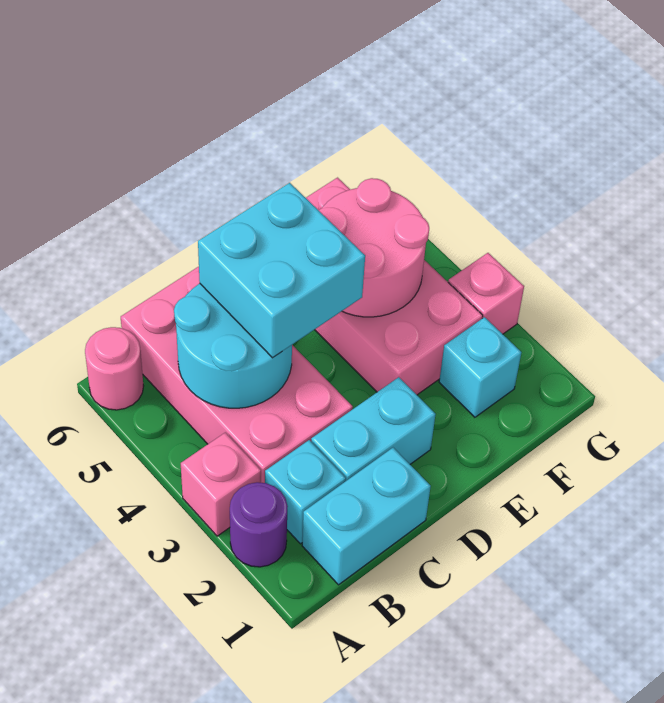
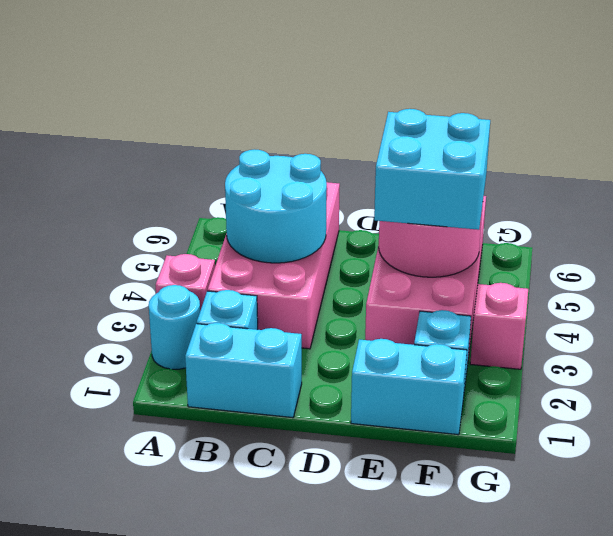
purple 1x1 round brick [230,482,288,567] -> cyan 1x1 round brick [149,285,200,369]
pink 1x1 round brick [85,327,143,410] -> none
cyan 1x2 brick [311,377,436,481] -> cyan 1x2 brick moved to [351,339,467,435]
cyan 2x2 brick [198,183,365,358] -> cyan 2x2 brick moved to [374,109,490,230]

